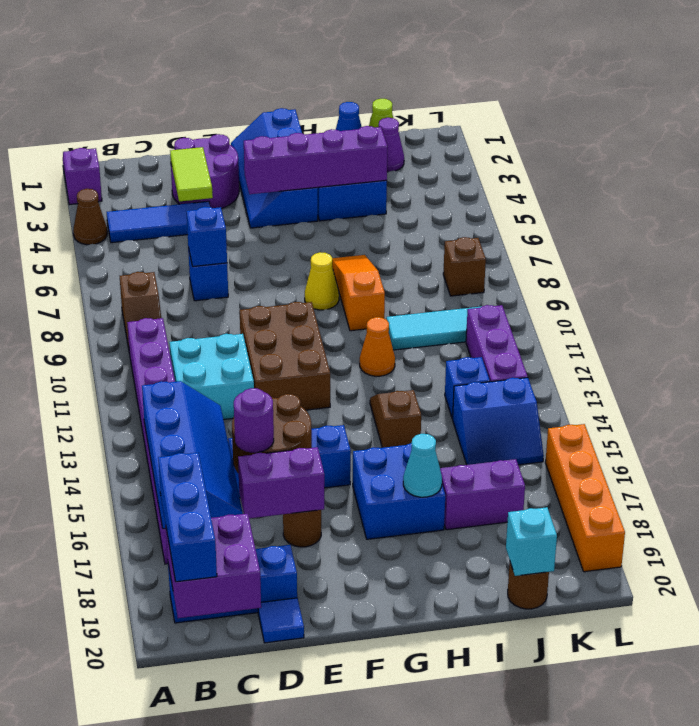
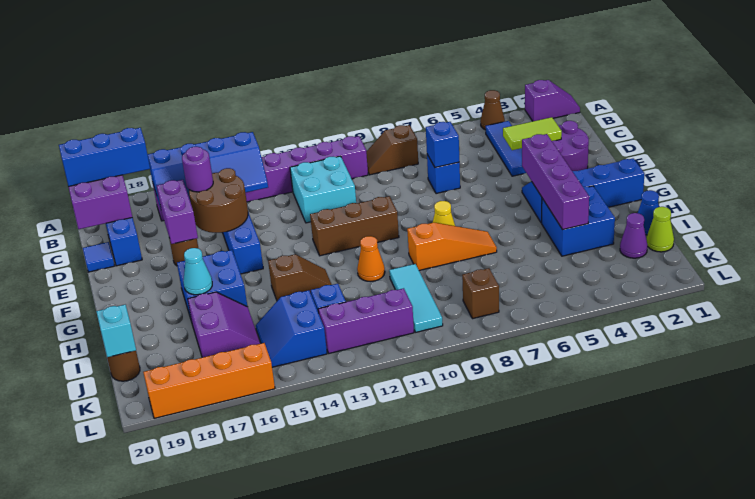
brown 2x3 brick [240,302,330,410] -> brown 1x3 brick [310,196,399,256]

